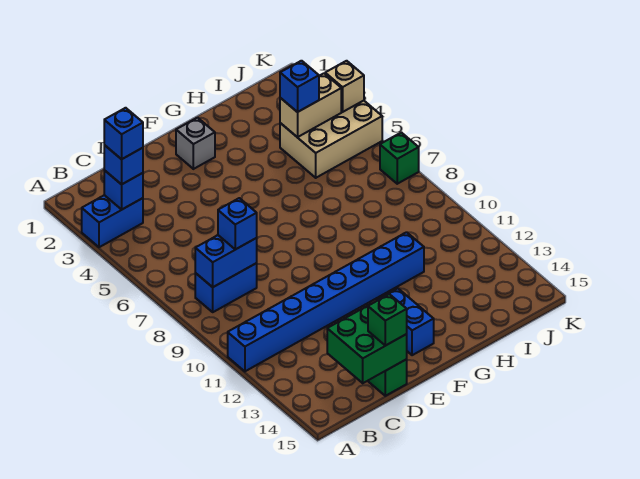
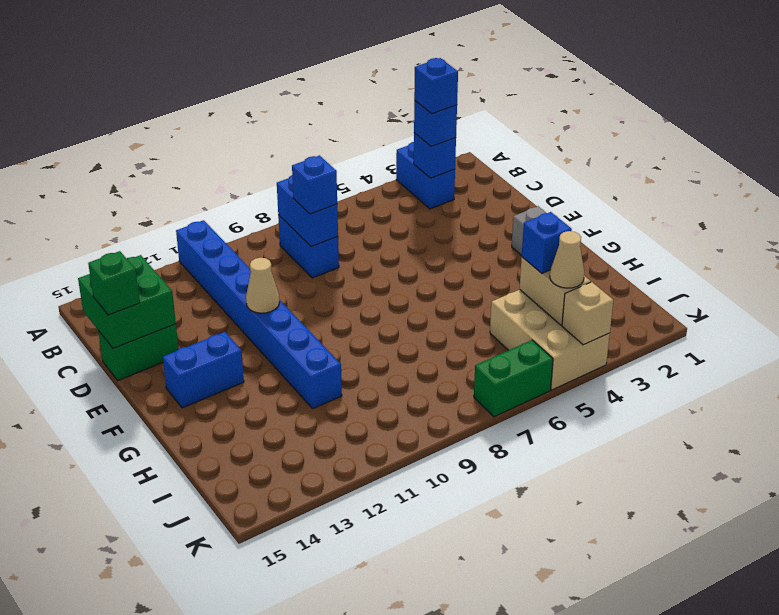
none -> tan 1x1 cone [246,258,279,313]
none -> tan 1x1 cone [550,231,584,288]
green 1x1 brick [380,132,419,184] -> green 1x2 brick [474,340,553,417]

